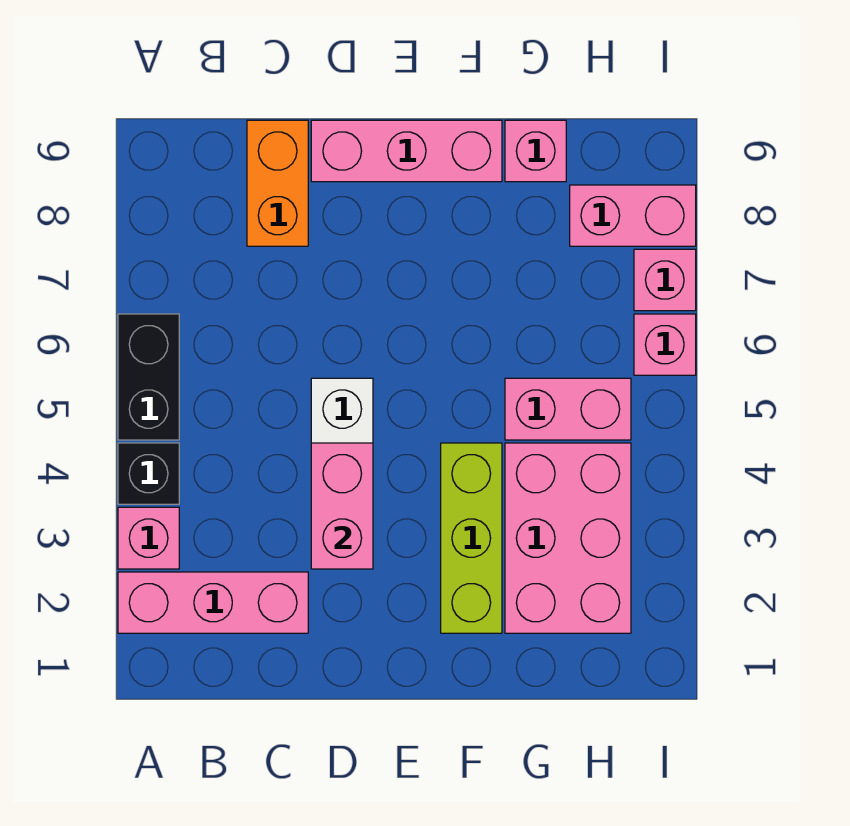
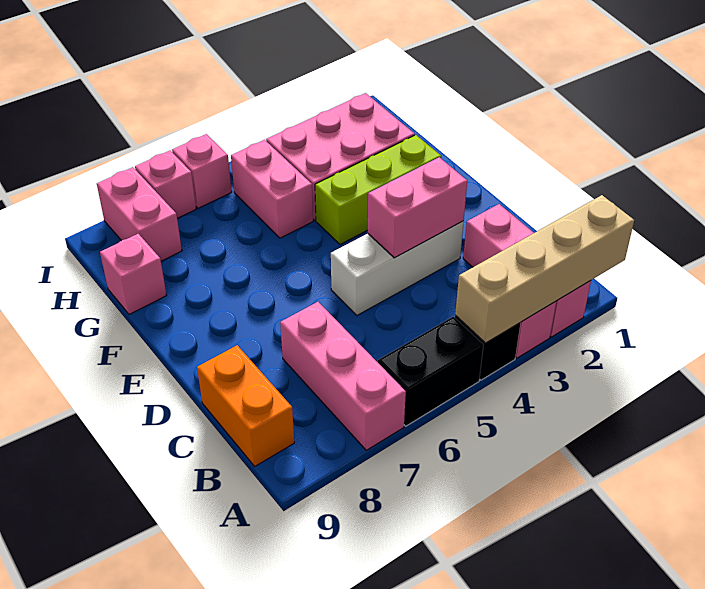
none -> tan 1x4 brick [455,195,634,343]
orange 1x2 brick [247,120,308,246] -> orange 1x2 brick turned to [197,345,294,466]
pink 1x3 brick [311,120,502,182] -> pink 1x3 brick moved to [280,302,406,450]

